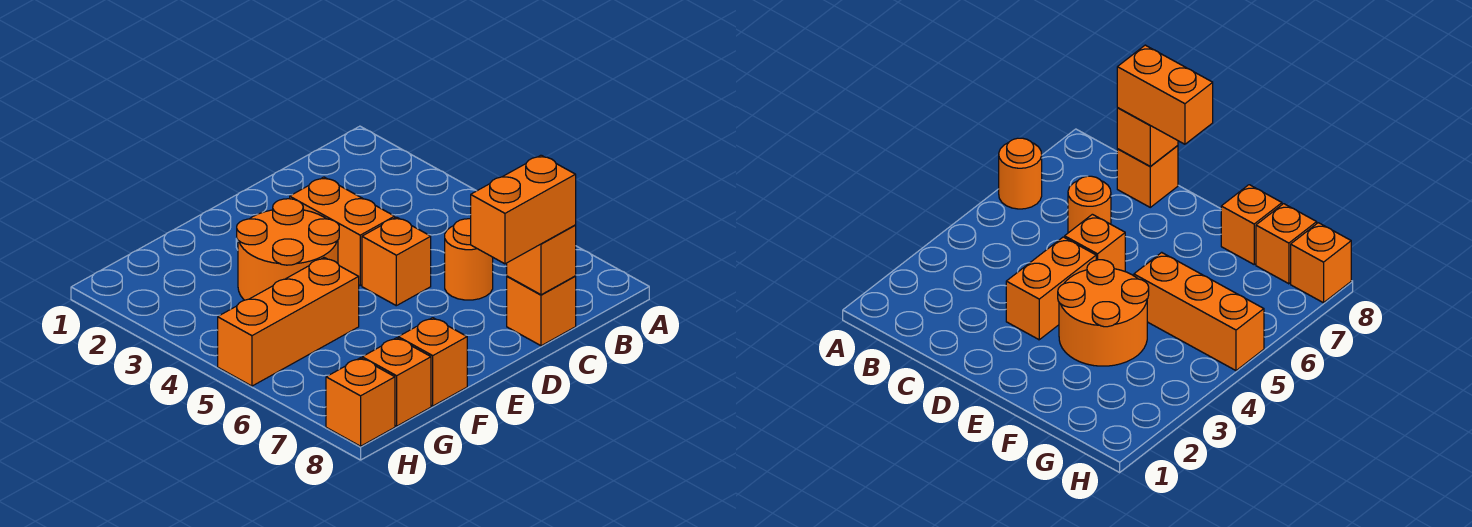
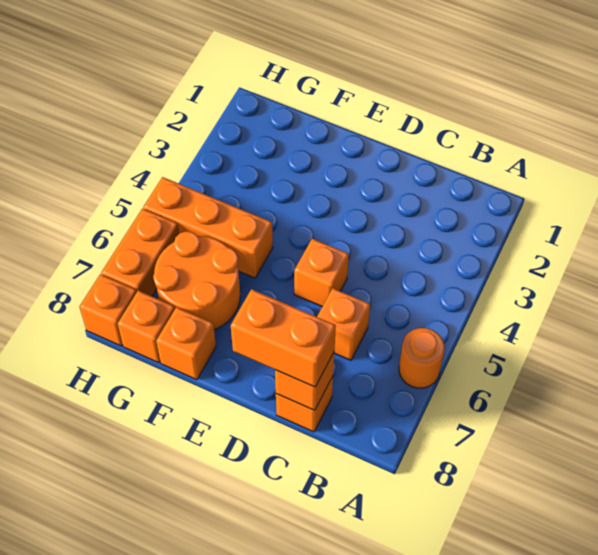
orange 1x1 round brick [445,219,493,300] -> orange 1x1 brick [317,288,370,360]
orange 1x2 brick [290,177,395,285] -> orange 1x2 brick moved to [101,208,179,296]
orange 2x2 round brick [237,199,339,300] -> orange 2x2 round brick moved to [153,231,240,330]

